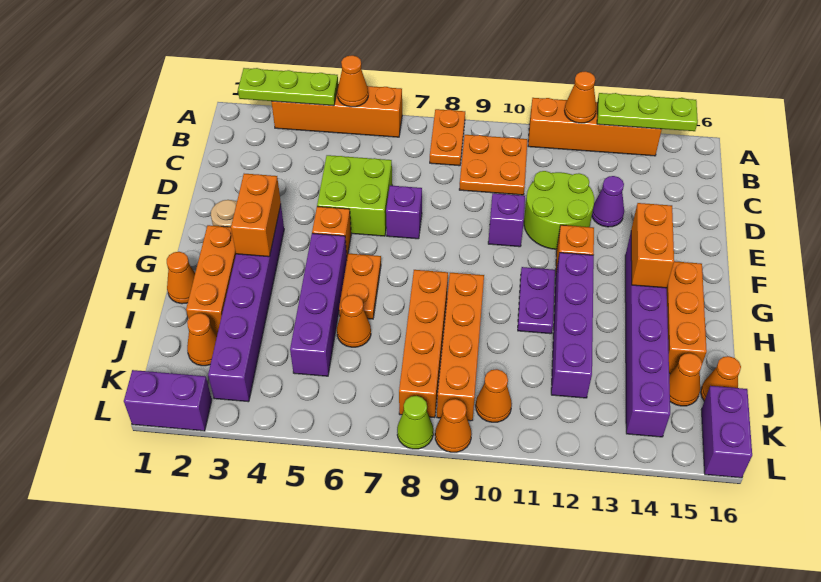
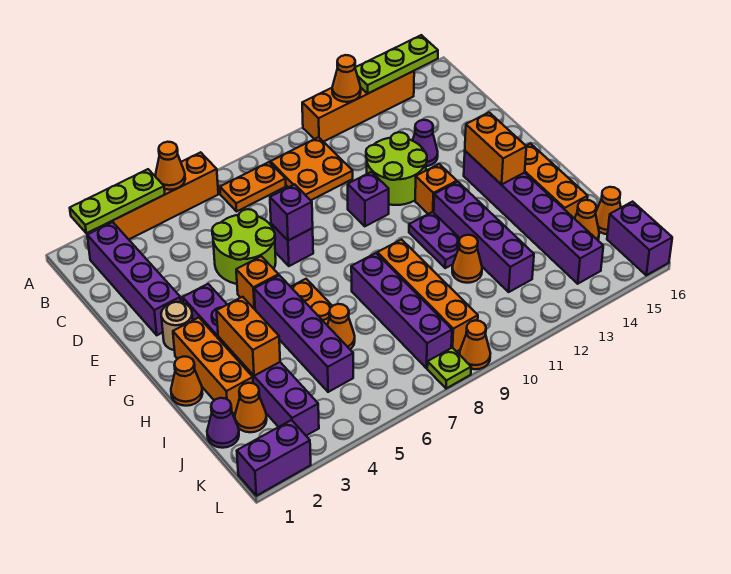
orange 1x2 plate [430,109,465,166] -> orange 1x2 plate turned to [220,162,286,211]
none -> purple 1x4 brick [87,222,181,335]
lime 2x2 brick [317,155,392,236] -> lime 2x2 round brick [212,209,276,284]
none -> purple 1x1 brick [270,184,313,241]
orange 1x2 brick [231,174,281,257] -> orange 1x2 brick moved to [217,297,280,376]
orange 1x4 brick [399,270,448,418] -> purple 1x4 brick [351,253,452,368]
none -> purple 1x1 cone [207,398,239,448]
orange 1x1 cone [476,369,512,422] -> orange 1x1 cone moved to [452,235,482,283]
lime 1x1 cone [397,396,433,449] -> lime 1x1 plate [427,348,471,389]

